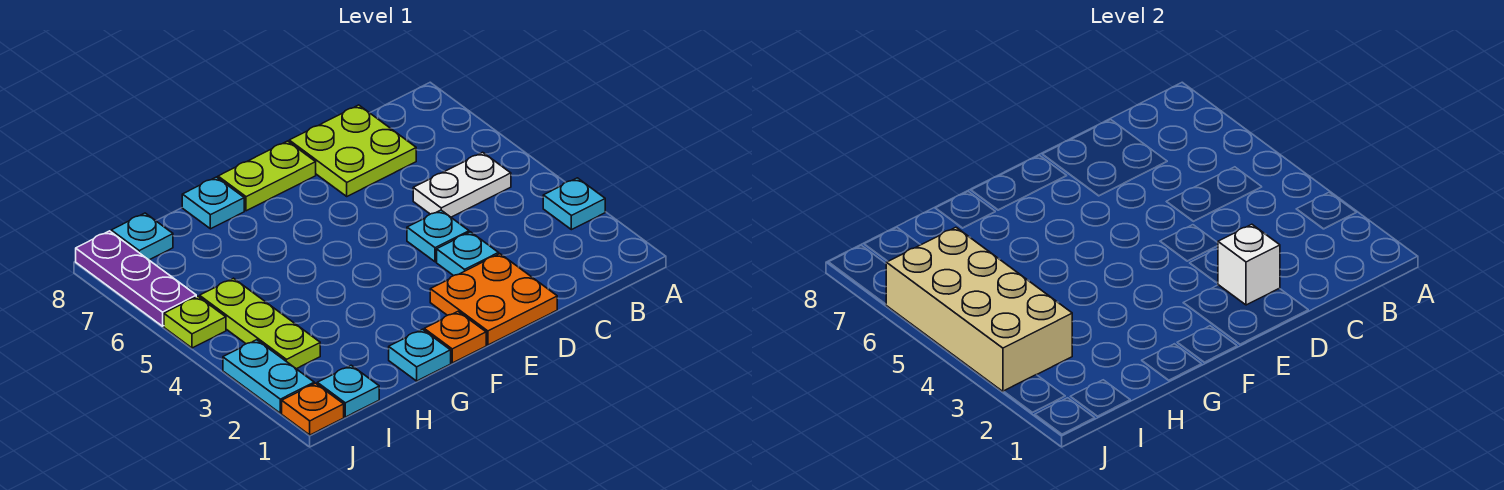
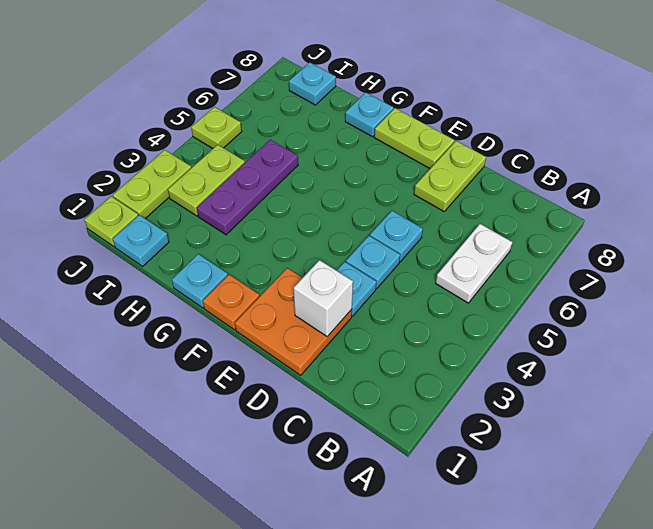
cyan 1x1 plate [543,178,605,230] -> cyan 1x1 plate moved to [370,211,423,262]
white 1x2 plate [413,152,511,217] -> white 1x2 plate turned to [436,224,512,303]
lime 2x2 plate [289,105,416,196] -> lime 1x2 plate [414,141,486,211]
lime 1x3 plate [200,278,320,369] -> lime 1x2 plate [168,145,245,216]
tan 2x4 brick [886,227,1072,391] -> none
orange 1x1 plate [282,383,344,435] -> lime 1x1 plate [84,196,138,247]
cyan 1x2 plate [223,340,314,413] -> lime 1x2 plate [113,150,191,219]
purple 1x3 plate [76,231,196,326] -> purple 1x3 plate moved to [197,140,298,235]

